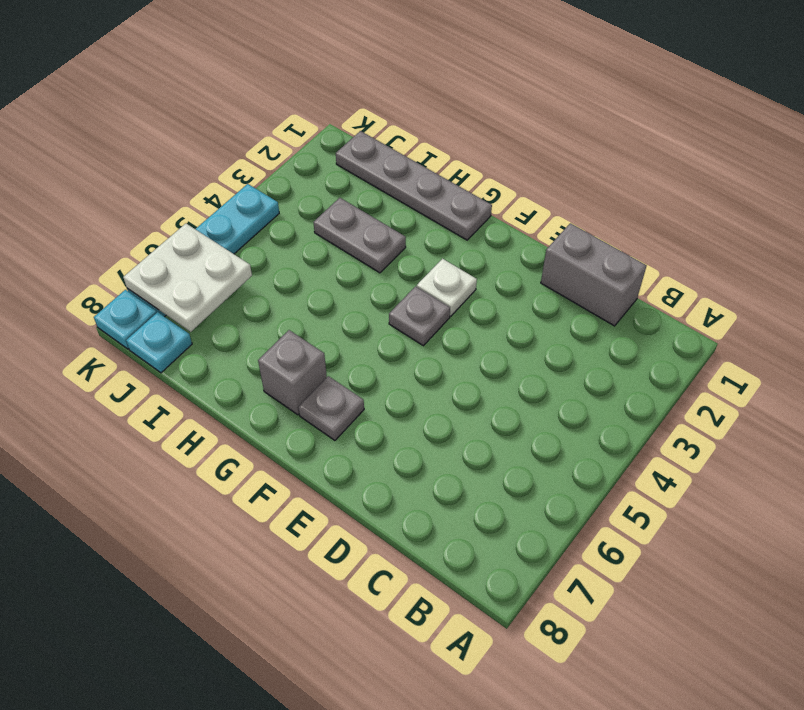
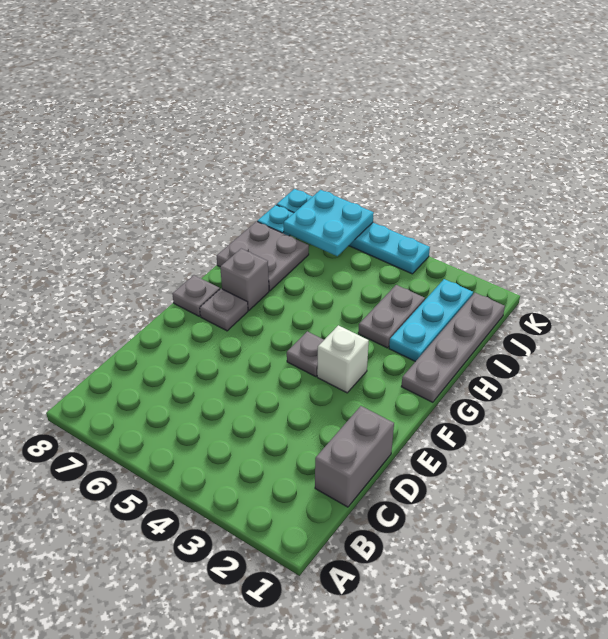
white 1x1 plate [417,259,477,316] -> white 1x1 brick [317,325,369,393]
none -> grey 1x1 plate [172,275,220,316]
none -> cyan 1x3 plate [389,279,473,362]
none -> grey 2x2 plate [217,222,309,291]
white 2x2 plate [123,224,252,332] -> cyan 2x2 plate [284,190,374,256]

